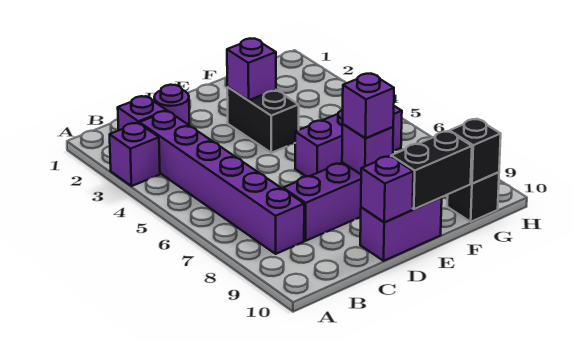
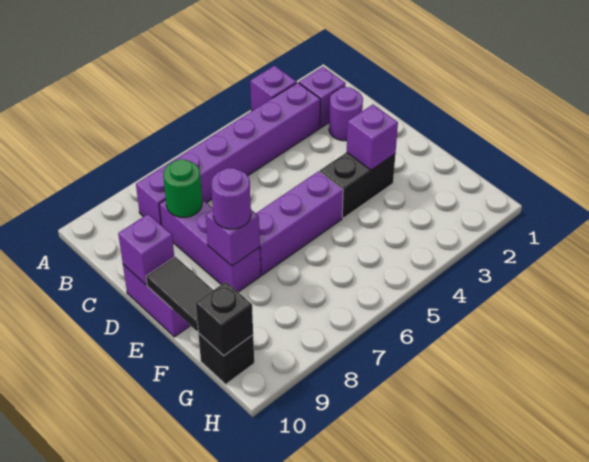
none -> green 1x1 round brick [163,159,202,217]
purple 1x3 brick [295,106,402,176] -> purple 1x3 brick turned to [256,171,343,275]
purple 1x1 brick [343,74,394,138] -> purple 1x1 round brick [211,168,251,229]
black 1x2 brick [391,131,472,209] -> black 1x2 tile [146,257,213,331]

